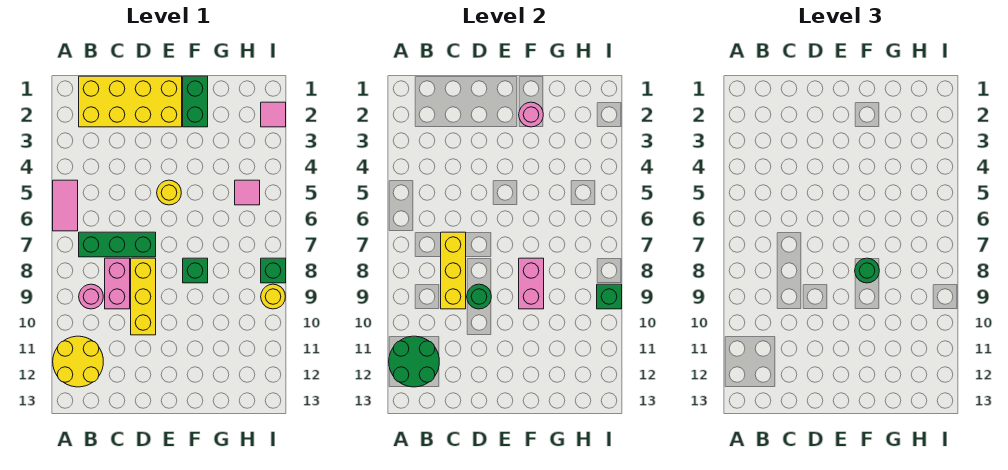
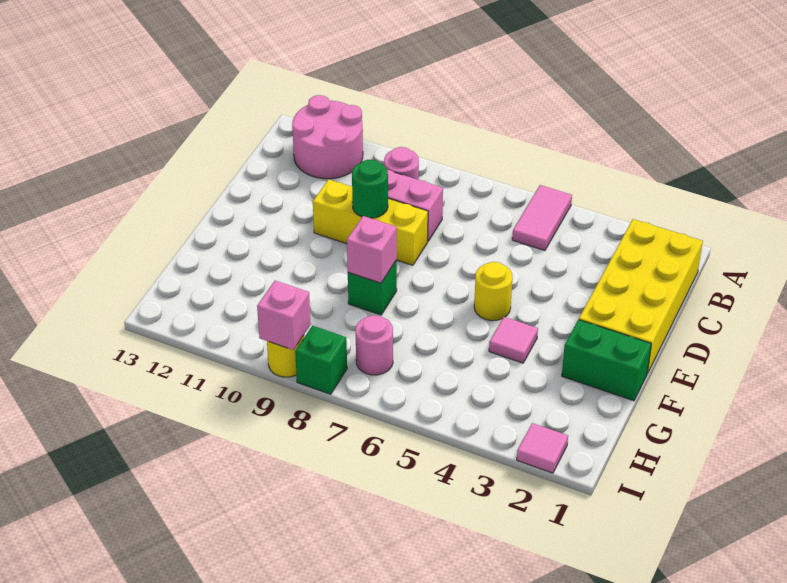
pink 1x2 tile [53,180,78,231] -> pink 1x2 tile turned to [512,185,572,251]
yellow 2x2 round brick [53,336,103,387] -> pink 2x2 round brick [292,95,363,179]
green 2x2 round brick [389,336,439,387] -> none
green 1x3 brick [79,232,156,257] -> none
yellow 1x3 brick [441,232,466,309] -> none
pink 1x1 round brick [519,102,543,127] -> pink 1x1 round brick moved to [355,315,393,375]
pink 1x2 brick [519,258,544,309] -> pink 1x1 brick [347,216,397,283]
green 1x1 round brick [855,258,879,283] -> none
pink 1x1 tile [235,180,260,205] -> pink 1x1 tile moved to [489,317,538,363]
green 1x1 brick [597,284,622,309] -> pink 1x1 brick [257,281,311,350]

